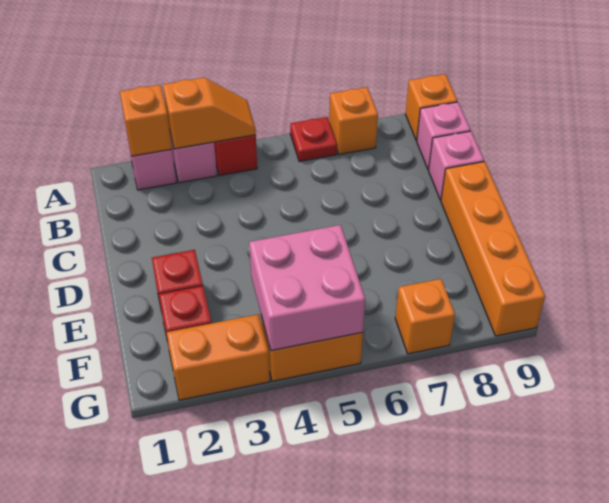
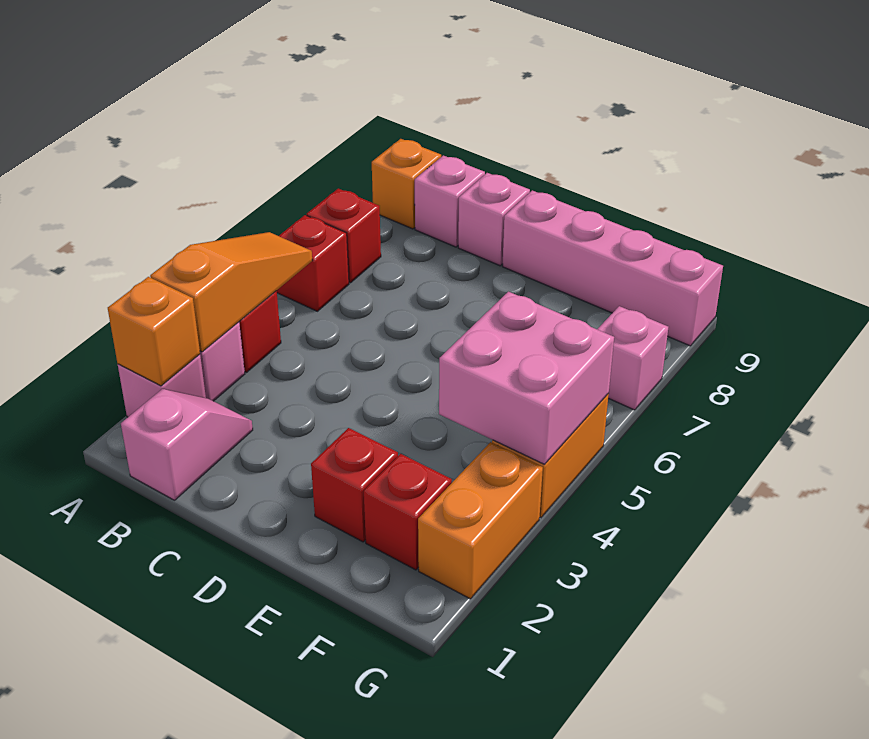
orange 1x2 slope [163,78,256,149] -> orange 1x3 slope [150,232,312,352]
red 1x1 plate [290,117,337,162] -> red 1x1 brick [277,215,349,311]
orange 1x1 brick [329,87,378,154] -> red 1x1 brick [307,189,381,283]
none -> pink 1x2 slope [121,389,253,500]
orange 1x4 brick [441,162,545,336] -> pink 1x4 brick [502,190,723,346]
orange 1x1 brick [395,279,455,354] -> pink 1x1 brick [597,306,668,410]

